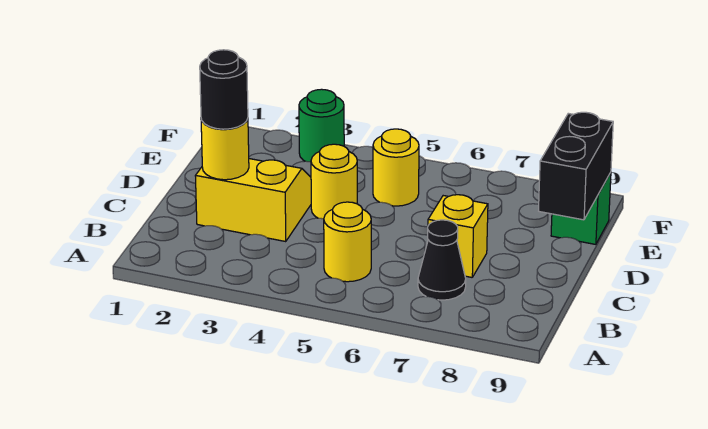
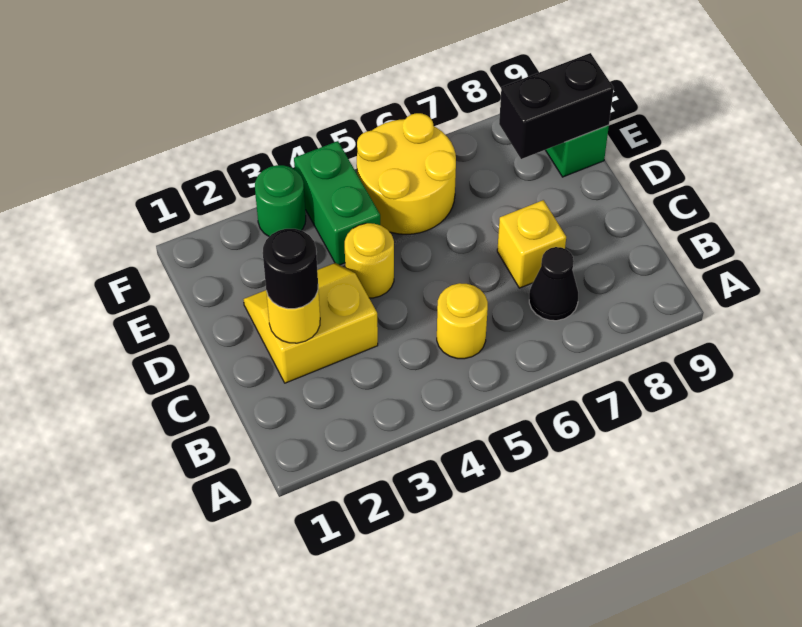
black 1x2 brick [539,112,613,220] -> black 1x2 brick turned to [499,53,614,159]
none -> green 1x2 brick [294,141,380,265]
yellow 1x1 round brick [373,129,419,206] -> yellow 2x2 round brick [357,113,456,234]

